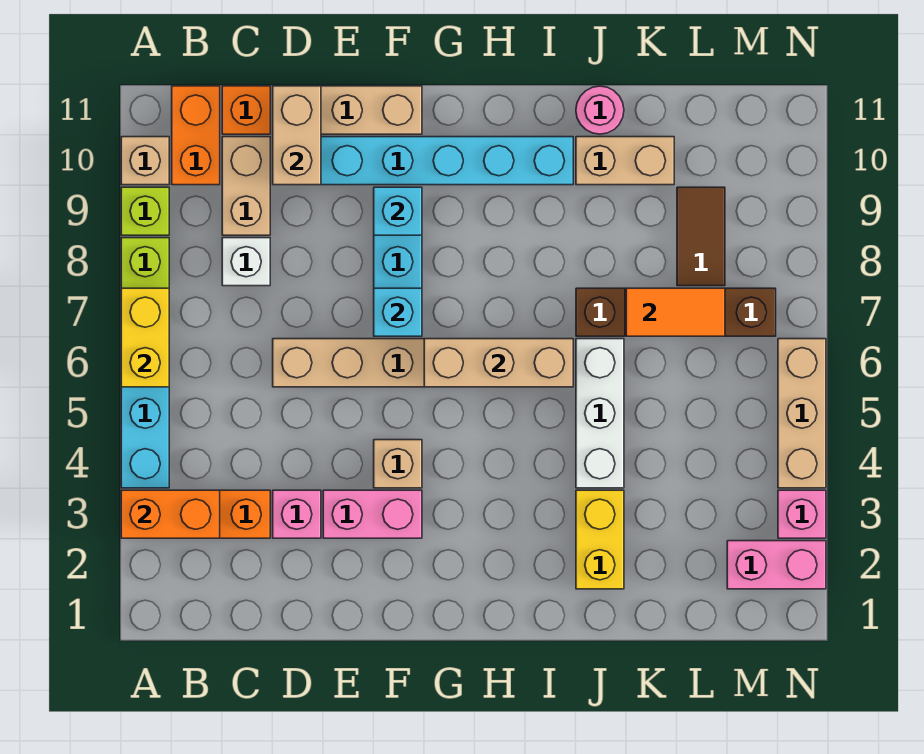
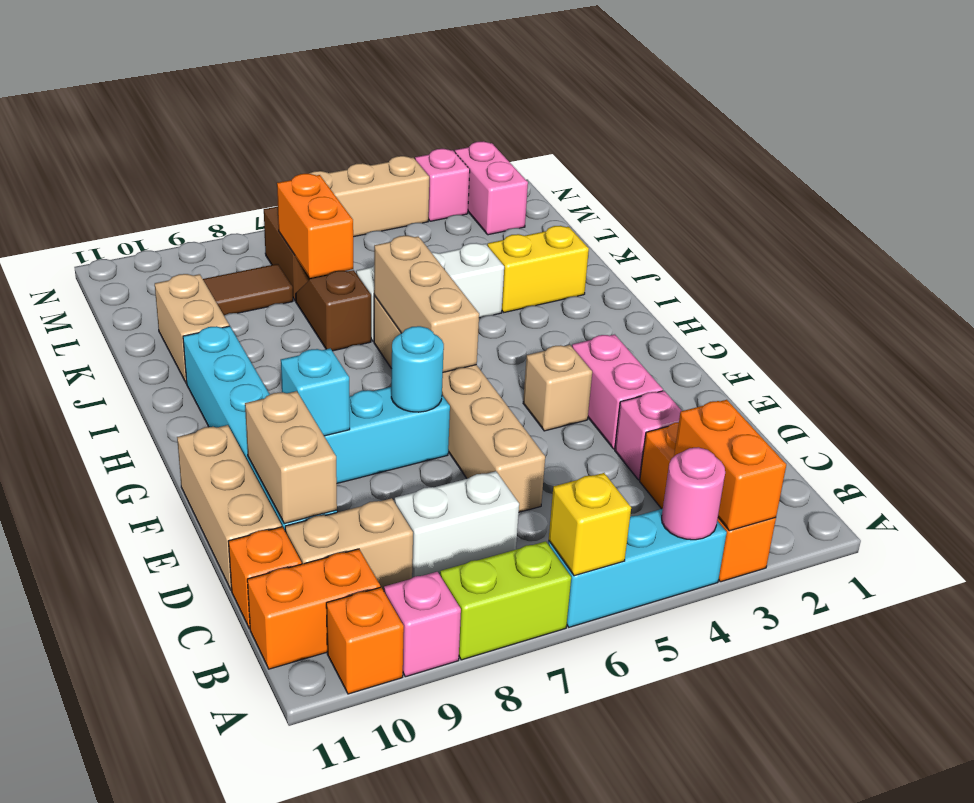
yellow 1x2 brick [121,288,169,387] -> yellow 1x1 brick [549,473,631,576]
lime 1x1 brick [121,187,169,235] -> pink 1x1 brick [384,572,461,677]
tan 1x1 brick [121,137,169,185] -> orange 1x1 brick [326,587,404,694]
white 1x1 brick [222,238,270,286] -> white 1x2 brick [394,471,519,578]
tan 1x2 brick [273,86,321,185] -> tan 1x2 brick turned to [245,391,337,524]
cyan 1x1 brick [374,288,422,336] -> cyan 1x1 round brick [391,326,444,412]
pink 1x1 round brick [576,86,624,134] -> pink 1x1 round brick moved to [662,447,725,540]
orange 1x2 tile [626,288,725,336] -> orange 1x2 brick [277,174,353,278]

